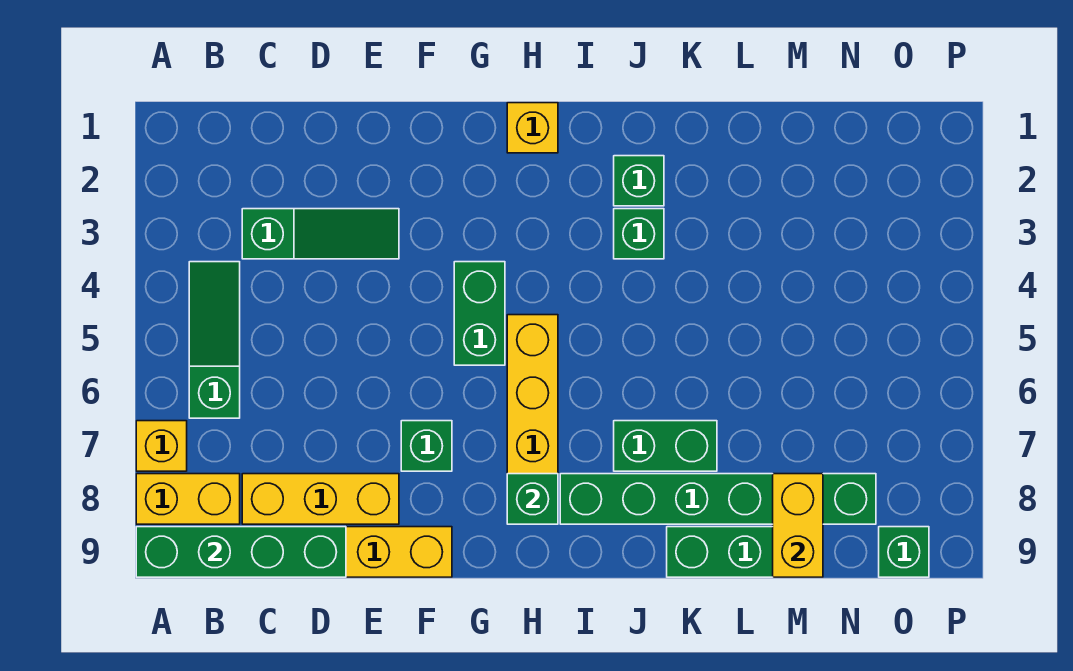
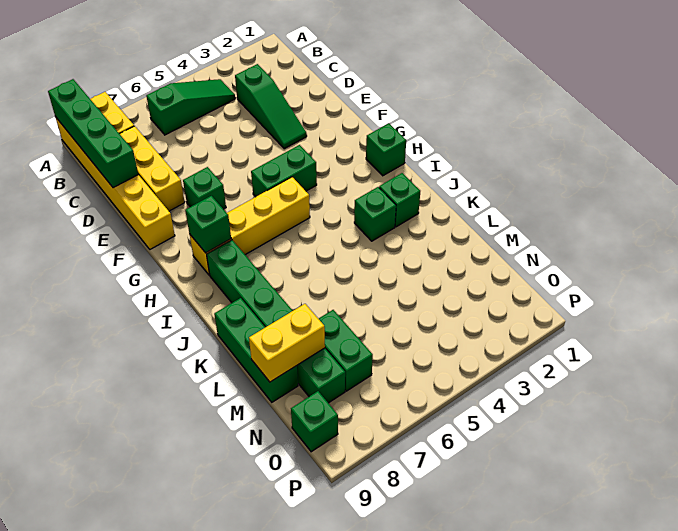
yellow 1x1 brick [136,421,187,471] -> none
yellow 1x1 brick [507,103,558,153] -> green 1x1 brick [366,123,406,176]
green 1x2 brick [614,421,717,471] -> green 1x2 brick moved to [319,310,373,391]

